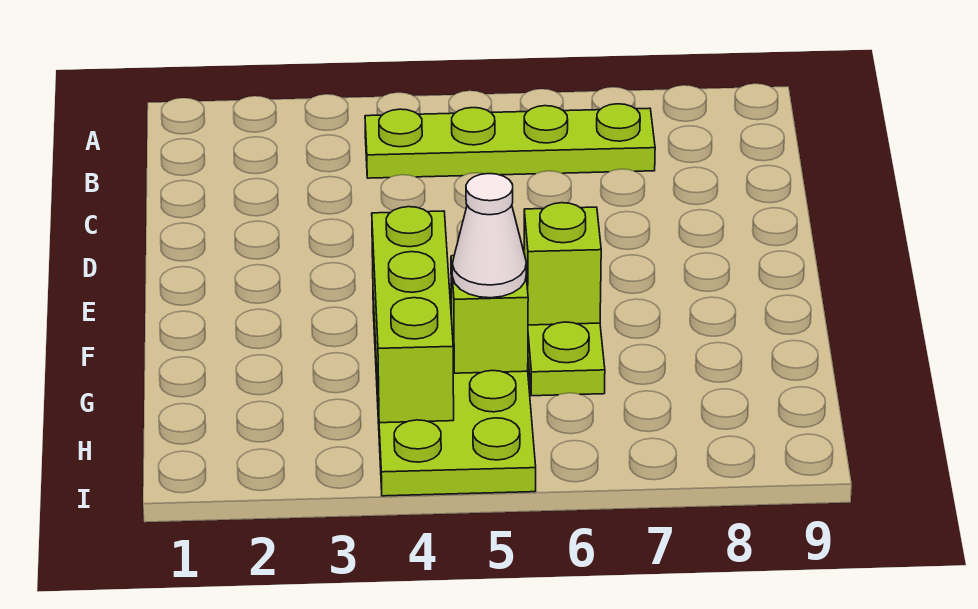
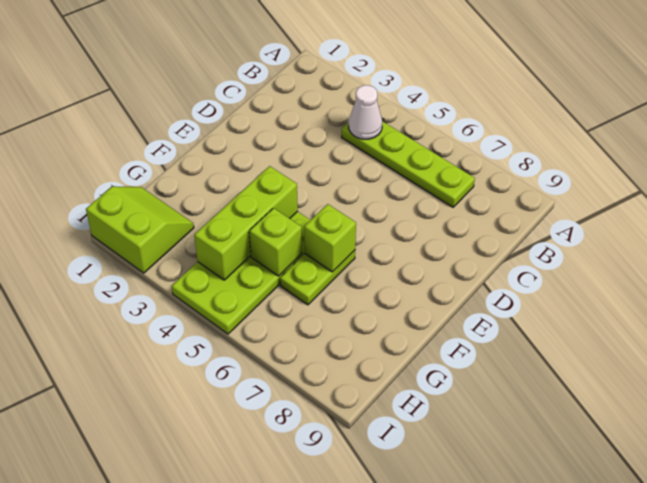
white 1x1 cone [452,174,526,298] -> white 1x1 cone moved to [349,85,382,139]
none -> lime 2x2 slope [86,186,194,273]

